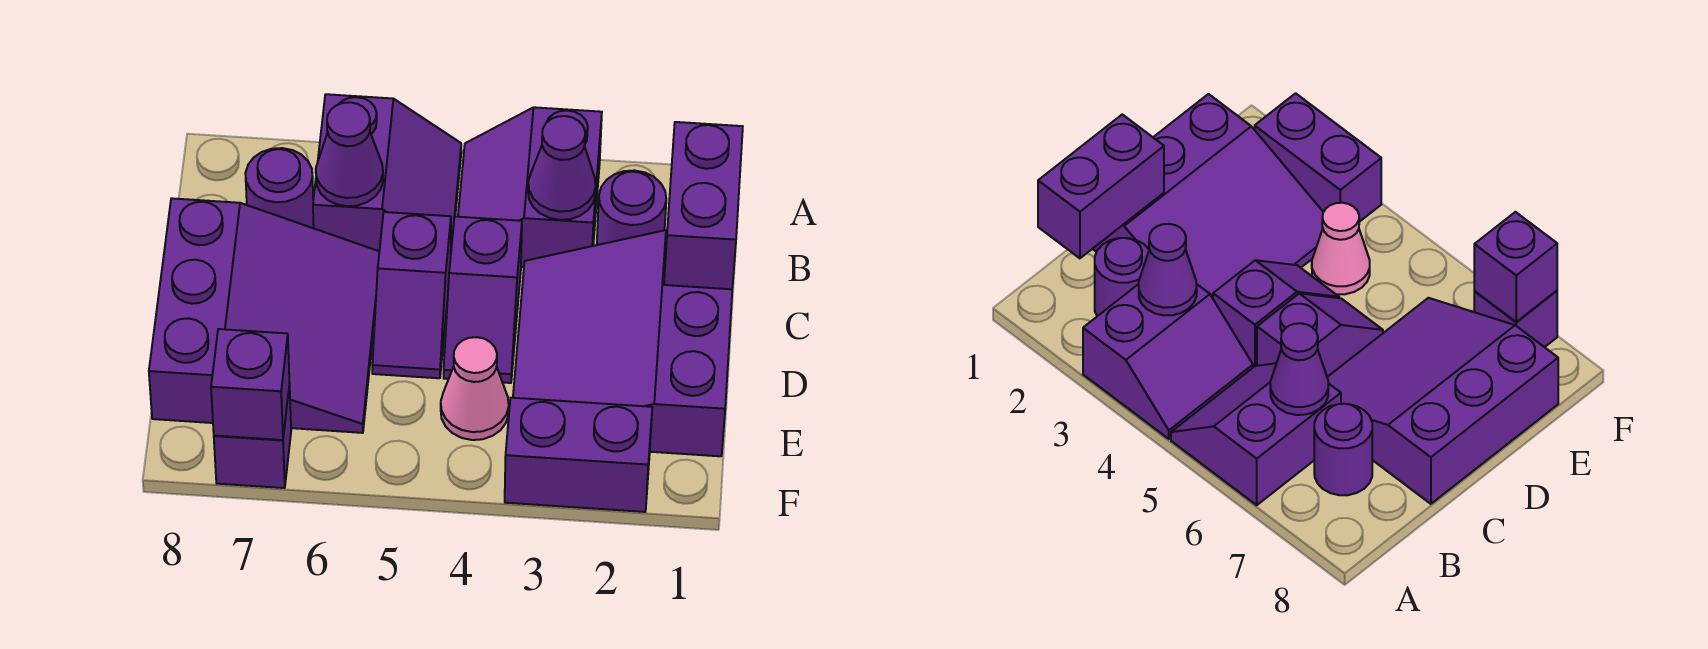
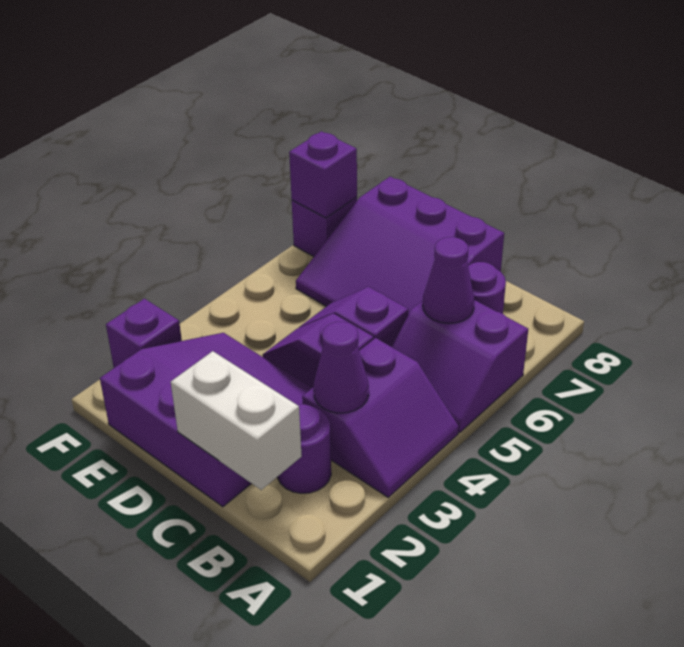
purple 2x2 slope [458,107,602,267] -> purple 2x2 slope turned to [302,338,459,497]
purple 1x2 brick [664,122,743,289] -> white 1x2 brick [171,351,302,490]
pink 1x1 cone [441,337,509,440] -> none
purple 1x2 brick [505,398,652,512] -> purple 1x1 brick [106,299,182,368]

